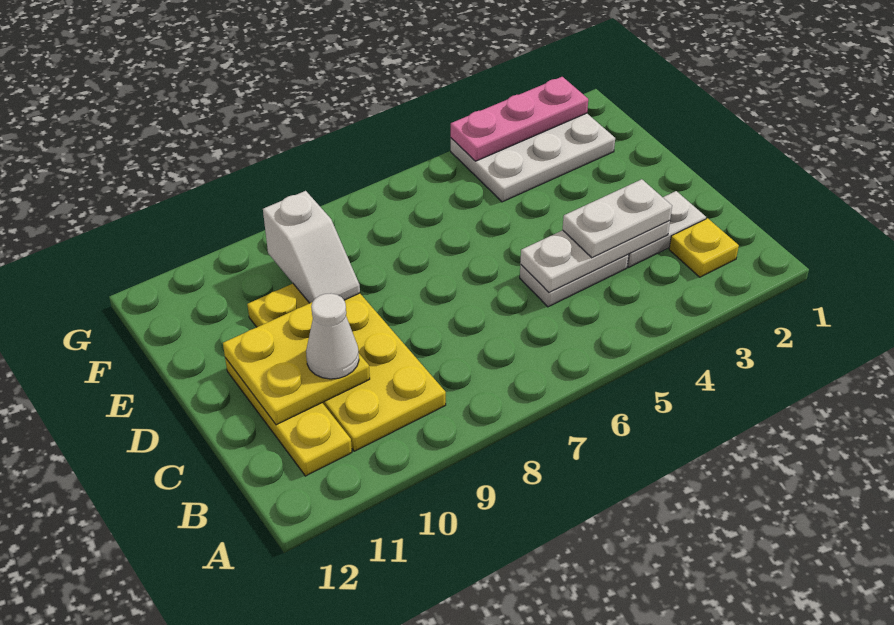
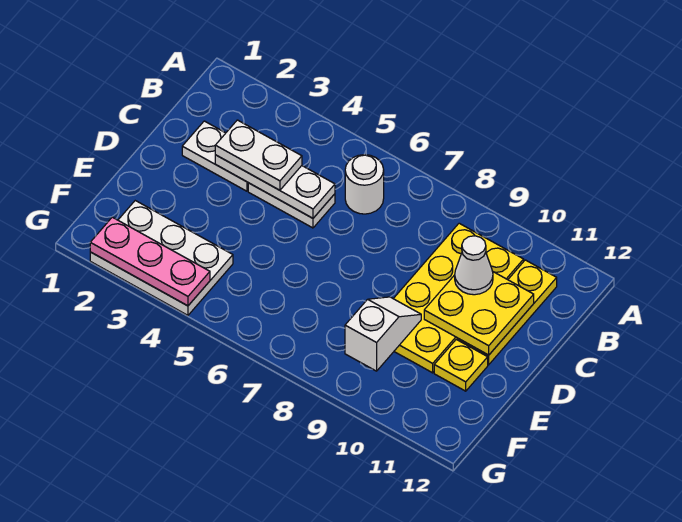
yellow 1x1 plate [669,218,739,277] -> yellow 1x1 plate moved to [434,339,488,391]
none -> white 1x1 round brick [345,155,384,214]

